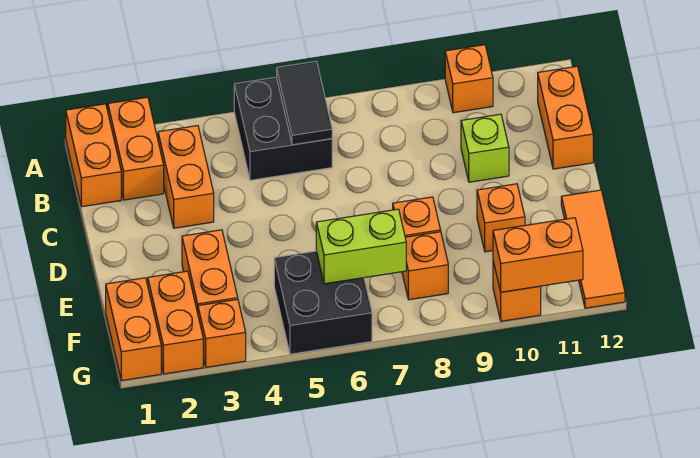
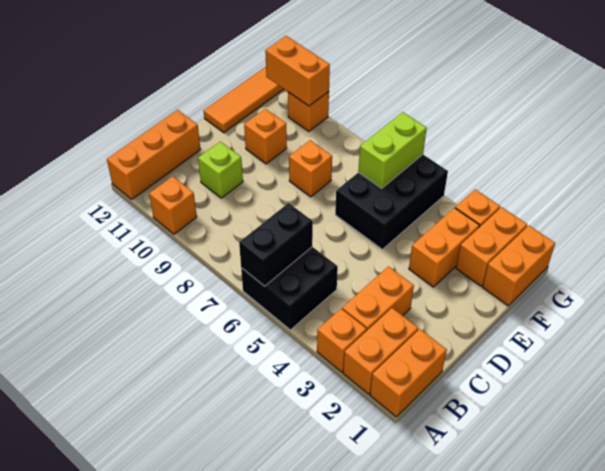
black 1x2 tile [277,61,332,145] -> black 1x2 brick [239,203,313,286]
orange 1x2 brick [538,66,593,169] -> orange 1x3 brick [107,110,200,199]
black 2x2 brick [274,251,372,354] -> black 2x3 brick [335,155,448,249]
lime 1x2 brick [316,209,406,284] -> lime 1x2 brick turned to [358,112,427,188]
orange 1x1 brick [402,232,448,300] -> orange 1x1 brick moved to [317,309,367,372]

